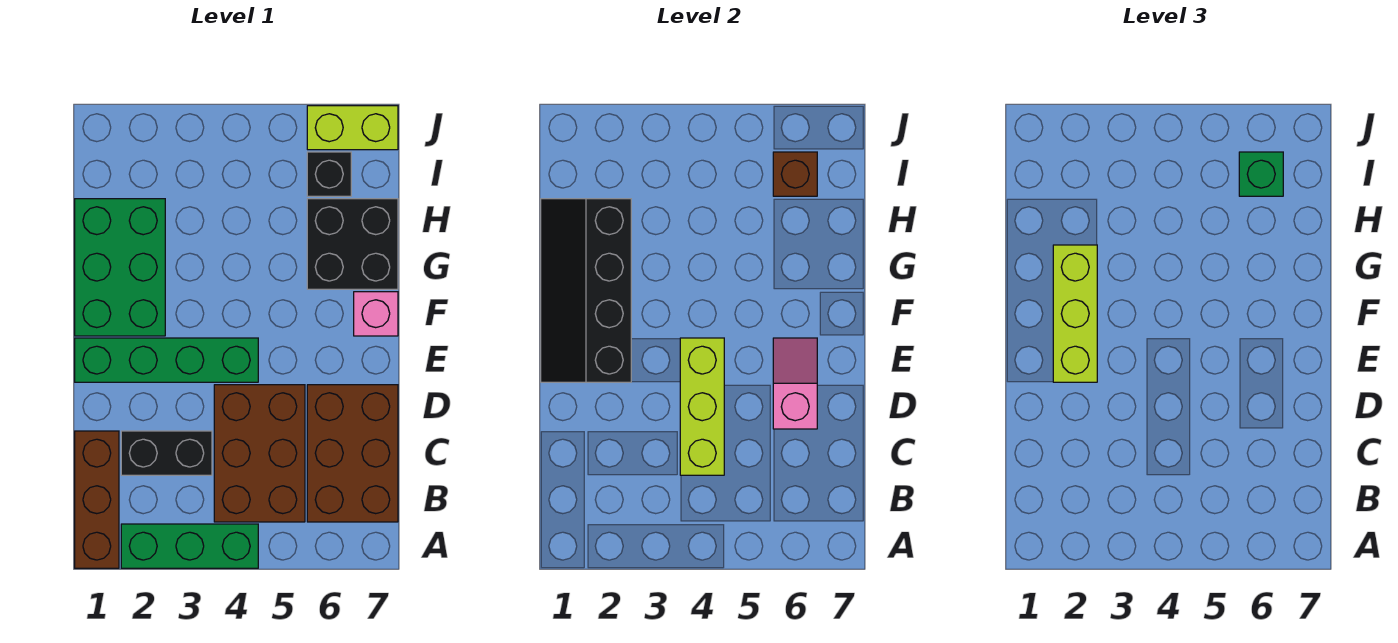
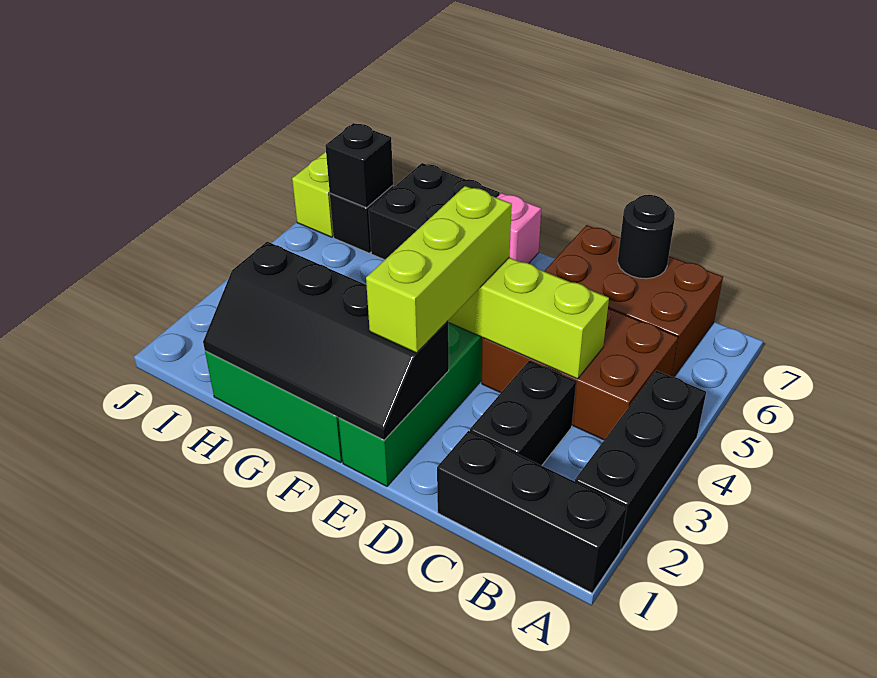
brown 1x3 brick [75,431,119,568] -> black 1x3 brick [437,431,627,593]
green 1x3 brick [121,524,258,568] -> black 1x3 brick [575,371,706,550]
none -> black 1x1 round brick [618,195,675,279]
pink 1x2 slope [773,338,817,429] -> none
lime 1x3 brick [1053,245,1097,382] -> lime 1x3 brick turned to [366,186,512,353]
brown 1x1 brick [773,152,817,196] -> black 1x1 brick [325,123,393,208]
green 1x1 brick [1239,152,1283,196] -> none

